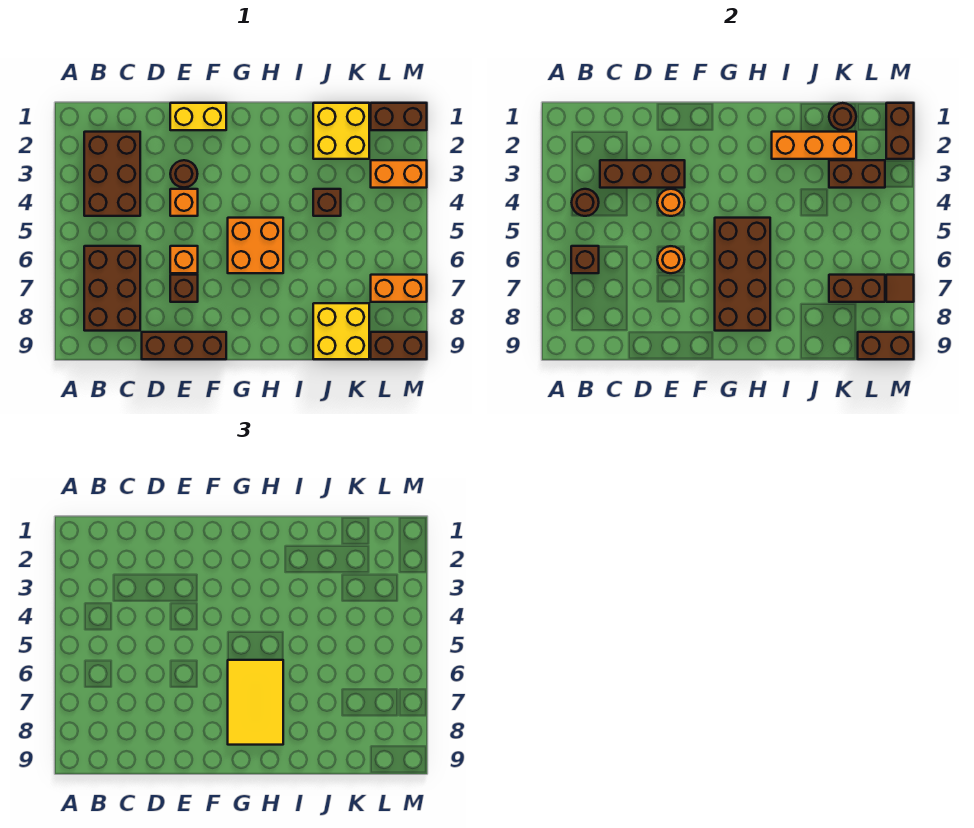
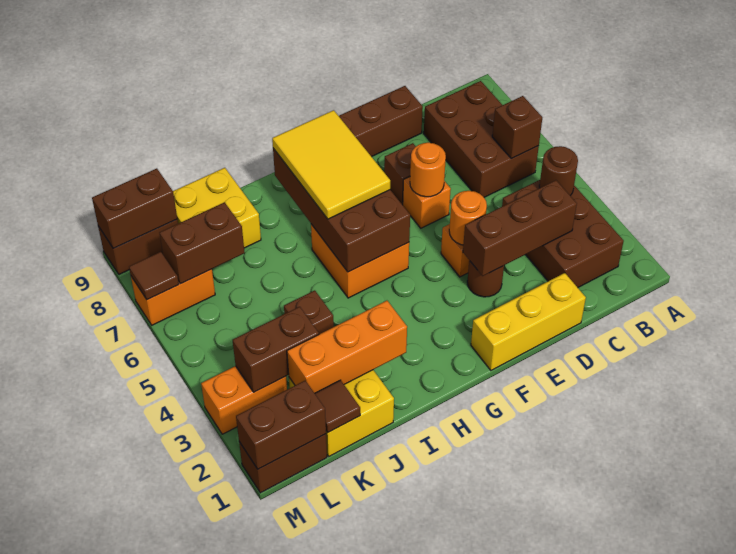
yellow 1x2 brick [170,103,226,130] -> yellow 1x3 brick [471,273,586,370]
brown 1x1 round brick [829,103,856,130] -> brown 1x1 tile [315,380,360,432]
brown 1x2 brick [886,103,914,159] -> brown 1x2 brick turned to [236,381,326,469]

